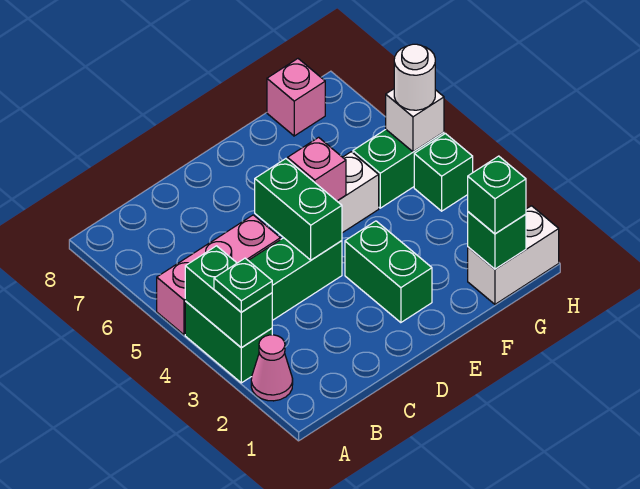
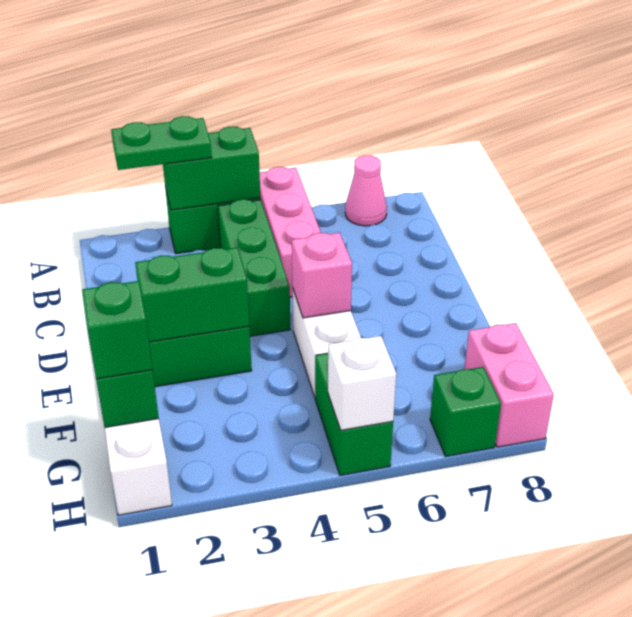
pink 1x1 cone [251,335,293,401] -> pink 1x1 cone moved to [345,155,387,226]
green 1x1 plate [214,258,272,312] -> green 1x2 plate [111,116,212,170]
green 1x2 brick [255,159,342,260] -> green 1x2 brick moved to [135,247,249,342]
pink 1x1 brick [267,59,325,136] -> pink 1x2 brick [464,323,554,447]
green 1x1 brick [414,134,473,211] -> green 1x1 brick moved to [430,367,501,456]
white 1x1 round brick [394,44,435,110] -> none

